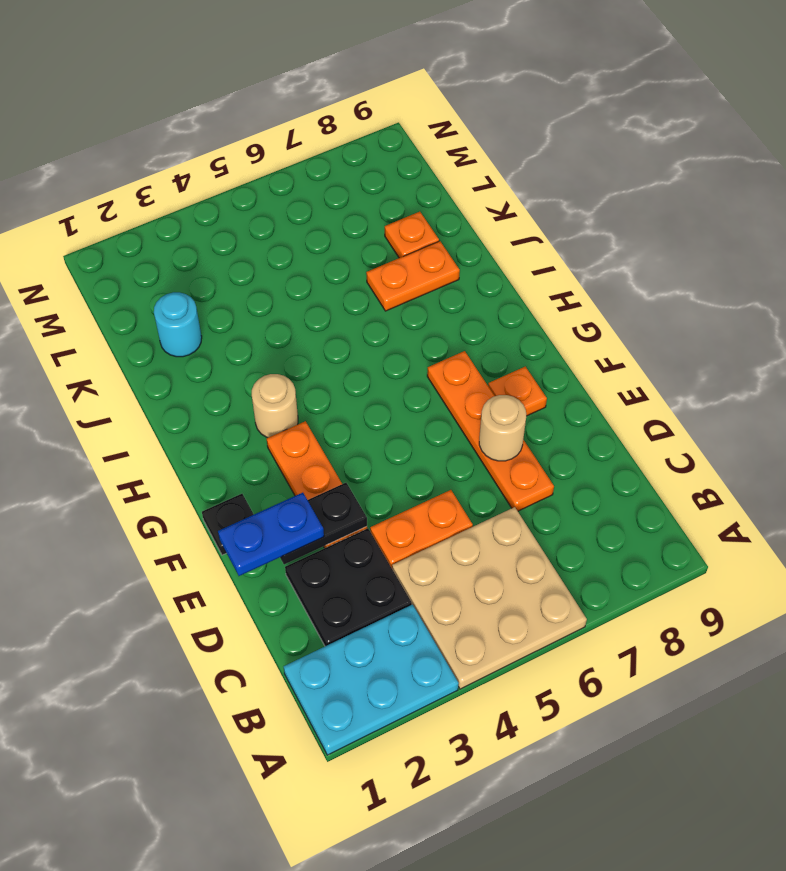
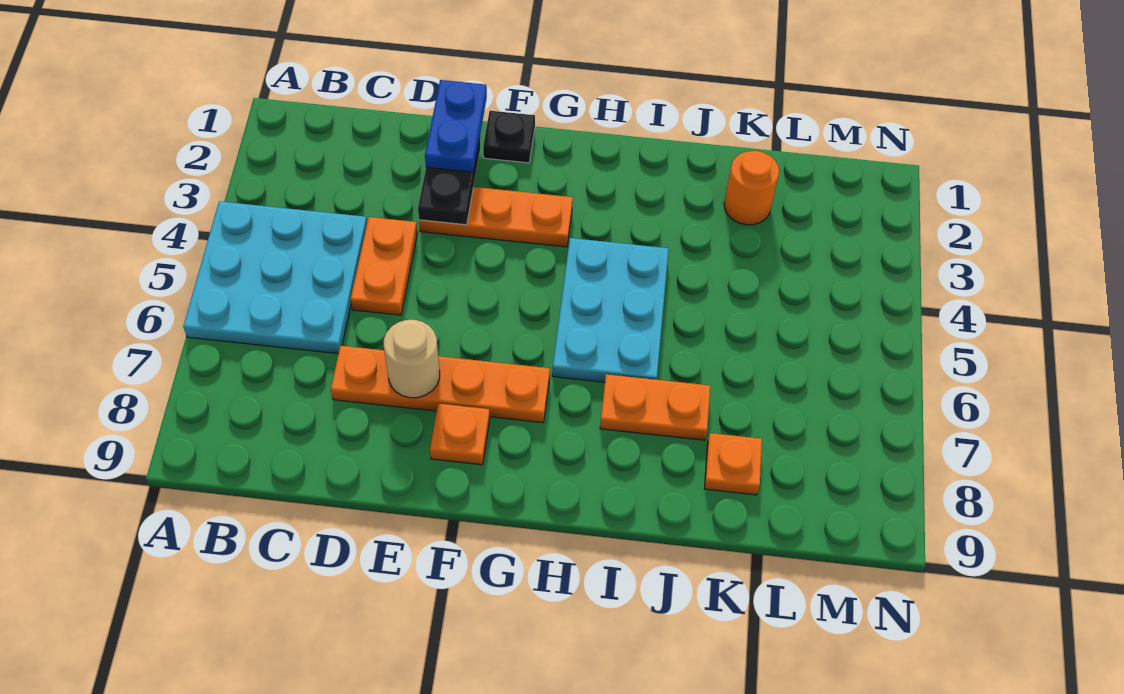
cyan 2x3 plate [284,605,459,755] -> cyan 2x3 plate moved to [552,238,669,382]
tan 3x3 plate [392,507,587,689] -> cyan 3x3 plate [183,201,367,354]
black 2x2 plate [285,528,412,646] -> none
tan 1x1 round brick [252,374,298,438] -> none
orange 1x2 plate [366,241,460,311] -> orange 1x2 plate turned to [600,374,710,440]
cyan 1x1 round brick [154,292,202,357] -> orange 1x1 round brick [724,151,779,225]

